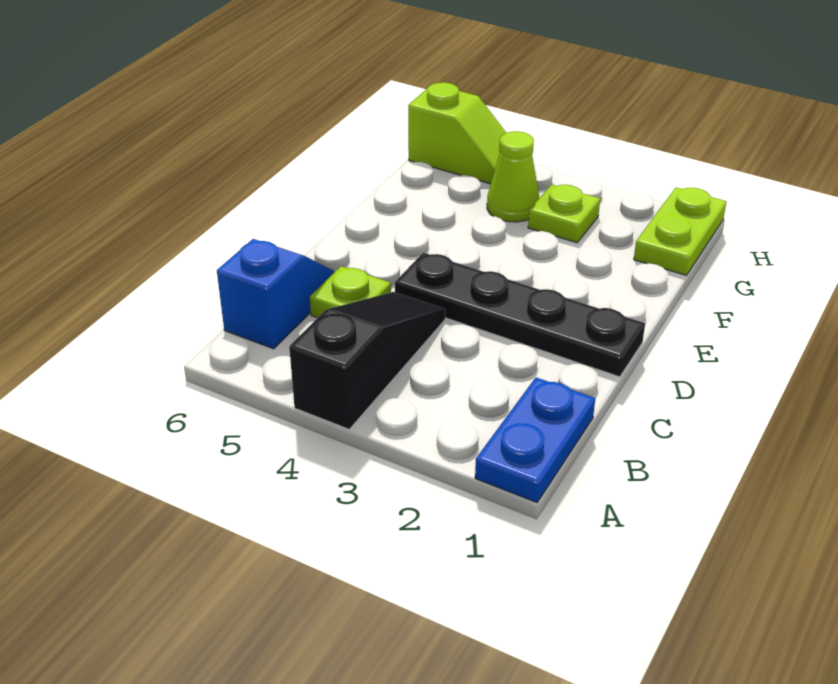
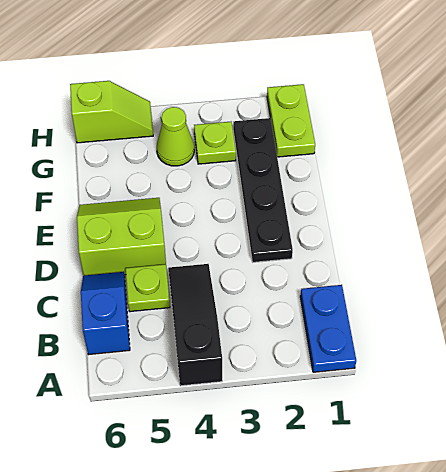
black 1x4 plate [395,253,645,377] -> black 1x4 plate turned to [233,118,293,262]
none -> lime 2x2 slope [77,198,166,276]

